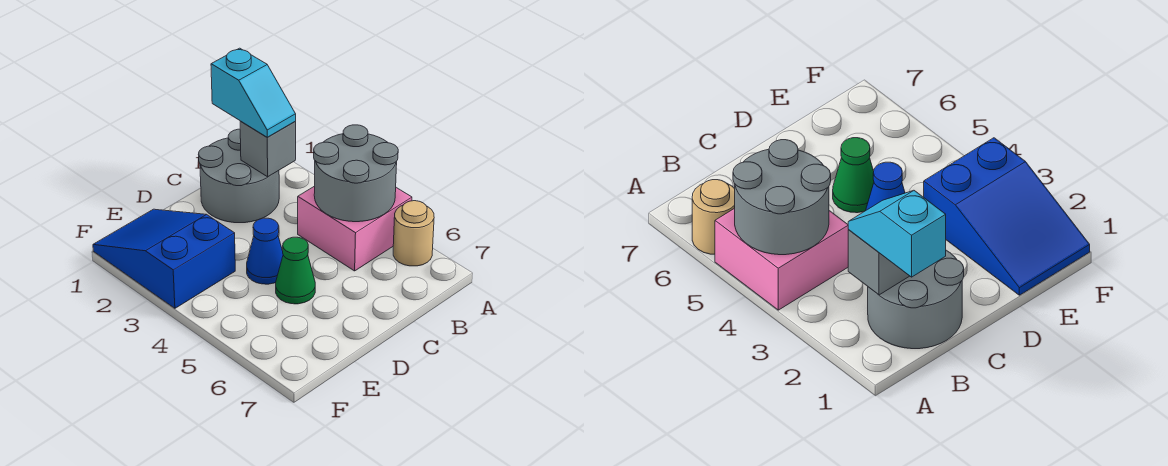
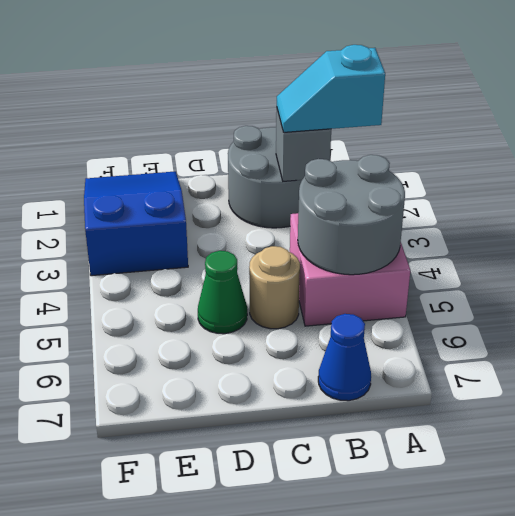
tan 1x1 round brick [393,201,434,266] -> tan 1x1 round brick moved to [249,246,300,329]
cyan 1x2 slope [211,48,296,137] -> cyan 1x2 slope turned to [277,45,385,132]
blue 1x1 cone [247,218,283,284] -> blue 1x1 cone moved to [318,314,371,401]

